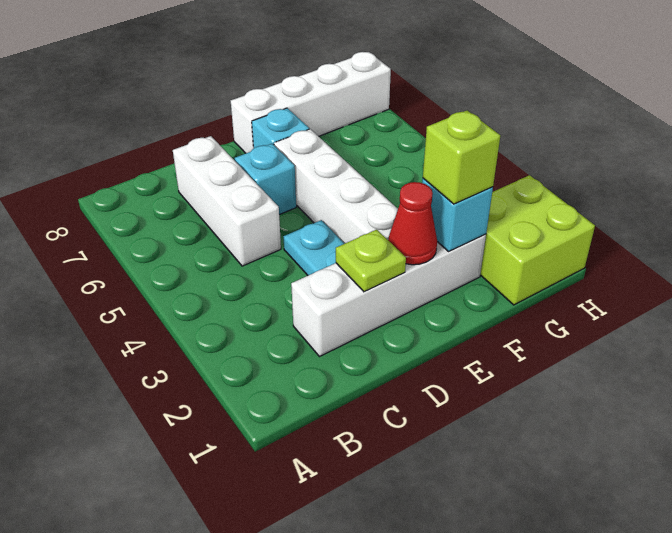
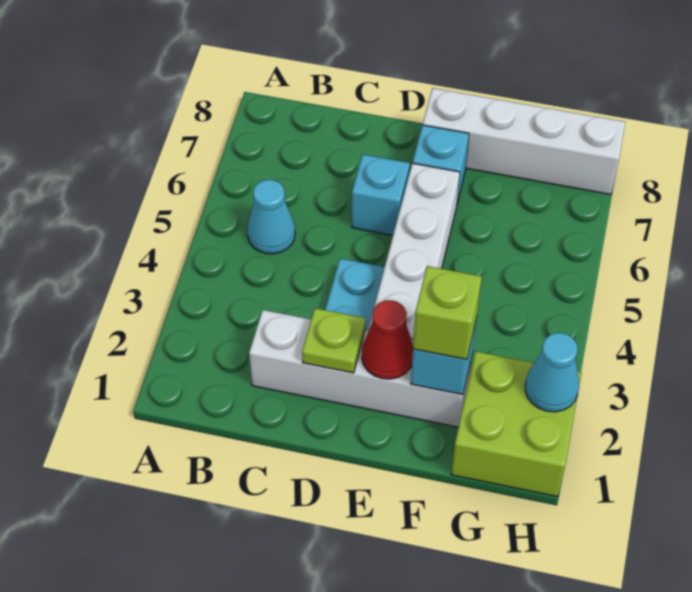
none -> cyan 1x1 cone [247,180,295,254]
white 1x3 brick [173,136,281,266] -> none
none -> cyan 1x1 cone [525,333,579,412]

